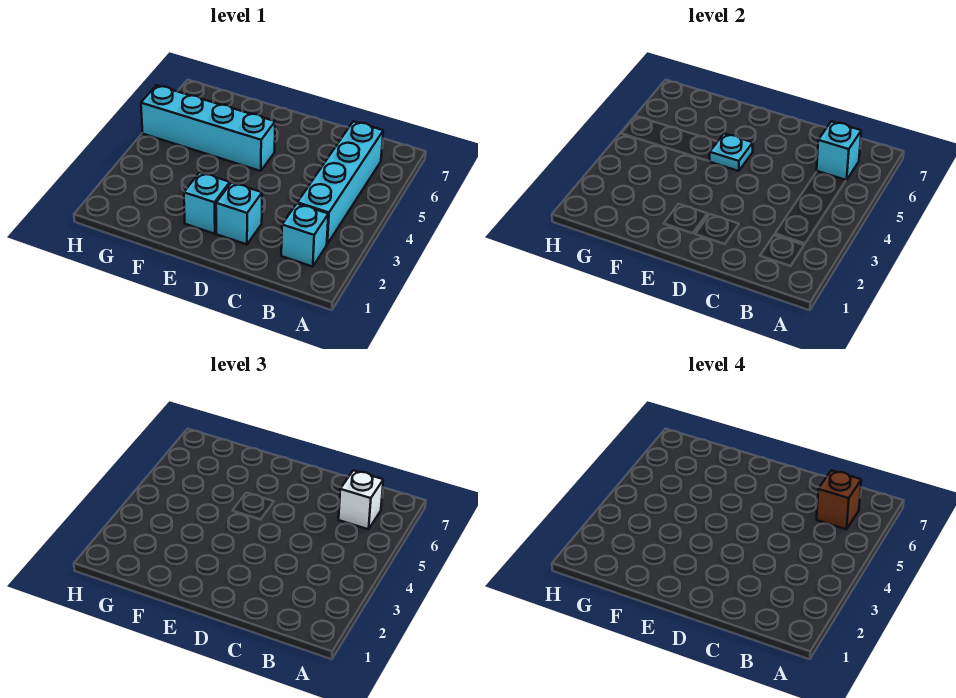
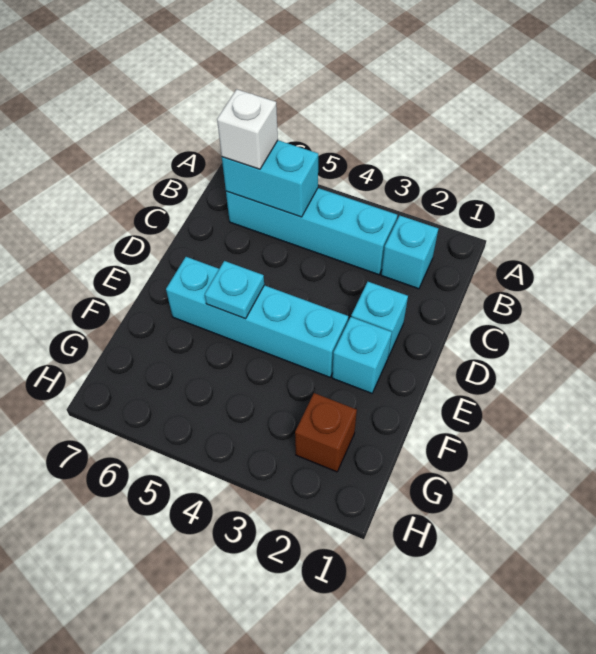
cyan 1x1 brick [817,121,861,180] -> cyan 1x2 brick [222,140,318,217]
brown 1x1 brick [817,470,861,529] -> brown 1x1 brick moved to [295,393,357,472]
cyan 1x4 brick [141,85,275,171] -> cyan 1x4 brick turned to [166,257,348,377]

